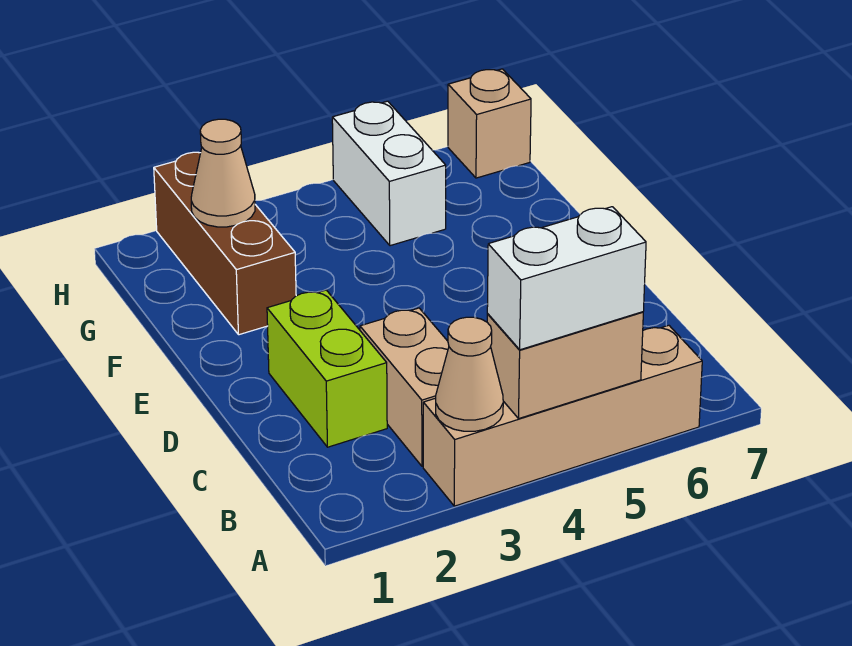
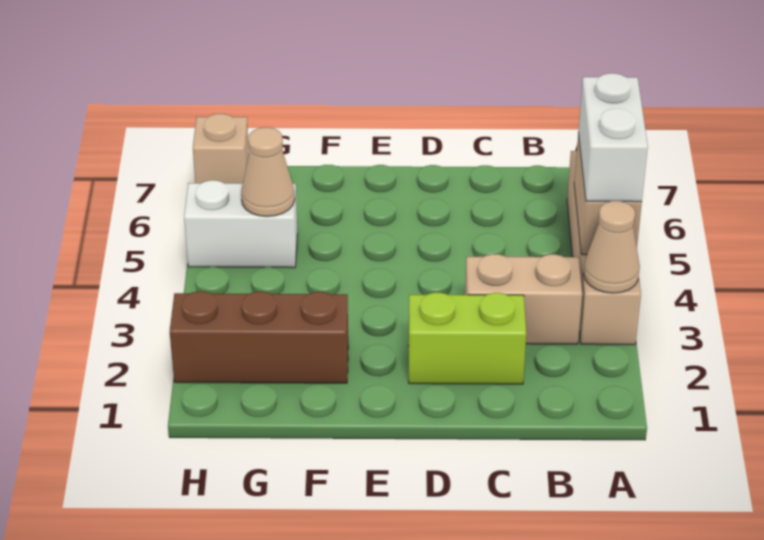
tan 1x1 cone [191,119,255,227] -> tan 1x1 cone moved to [241,127,295,217]

